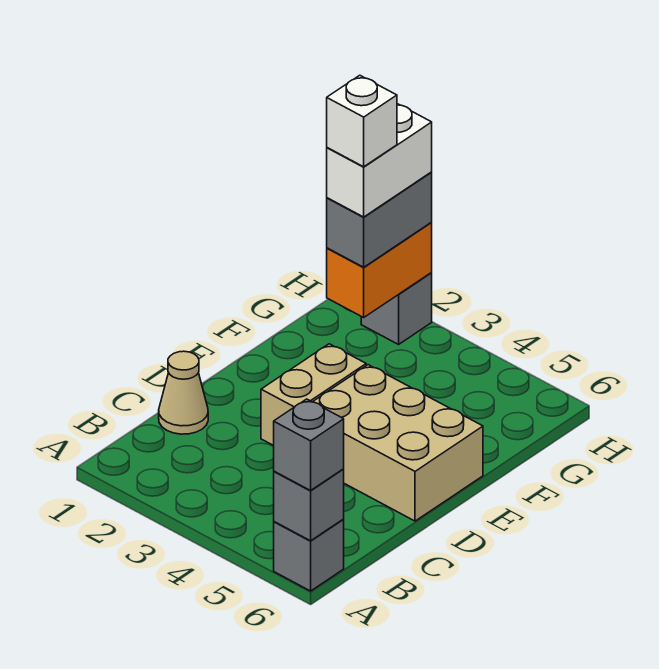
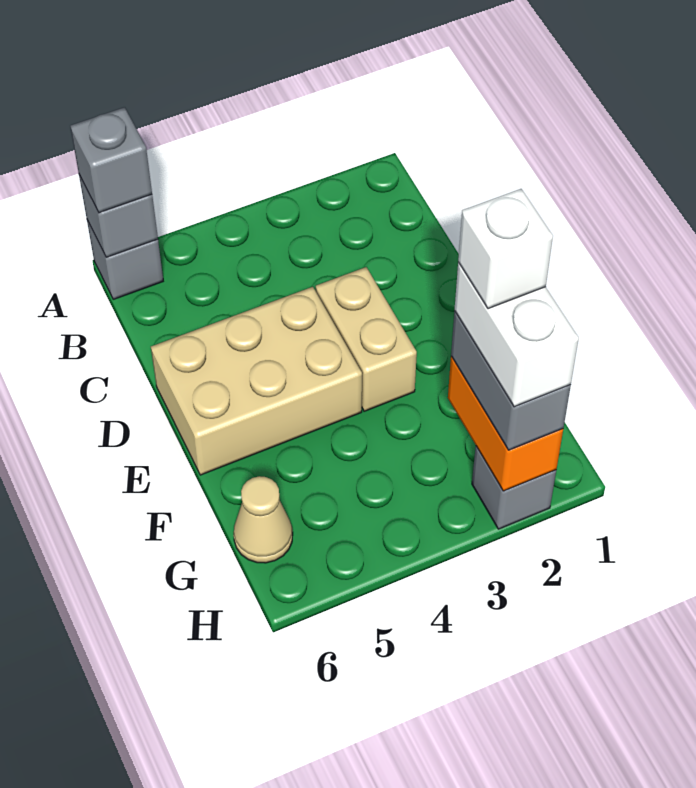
tan 1x1 cone [159,351,208,434] -> tan 1x1 cone moved to [234,476,293,563]

